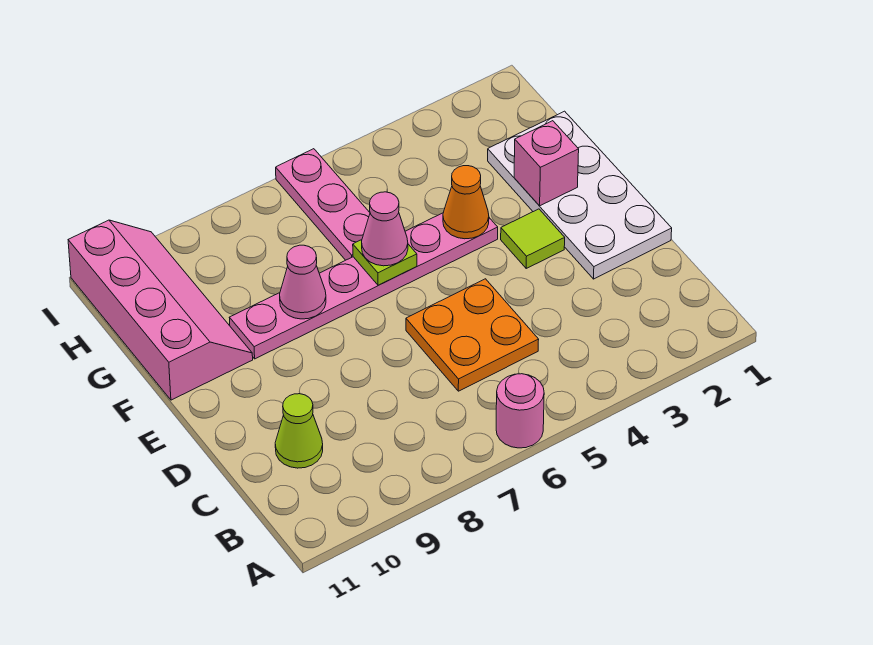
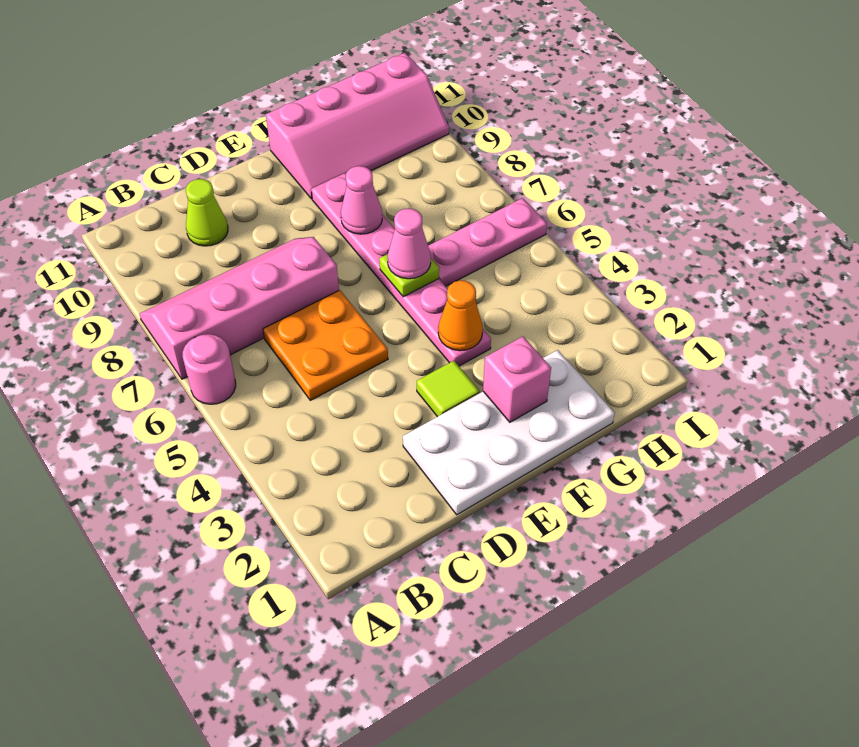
none -> pink 2x4 slope [139,237,339,379]

